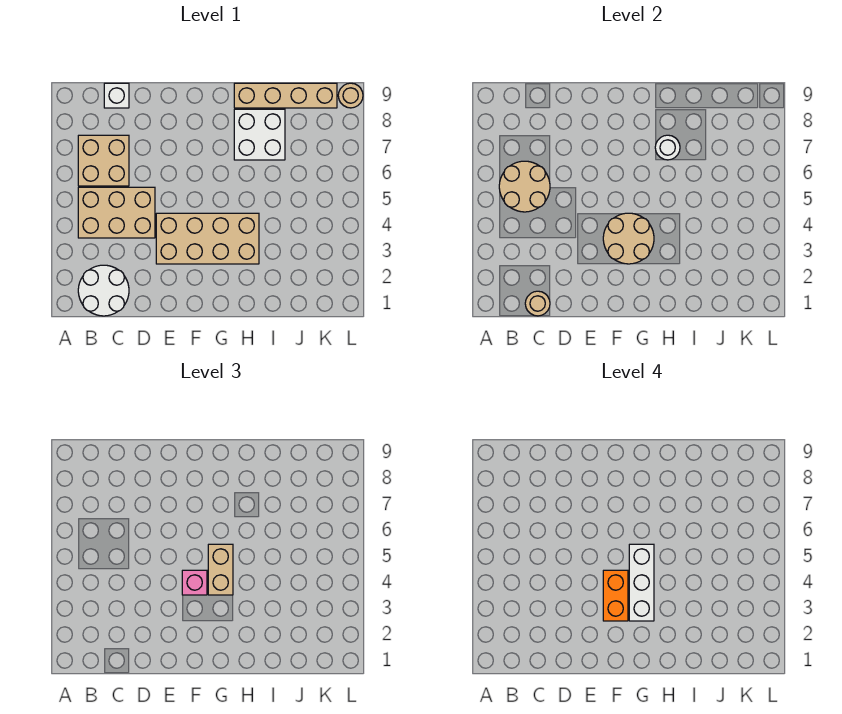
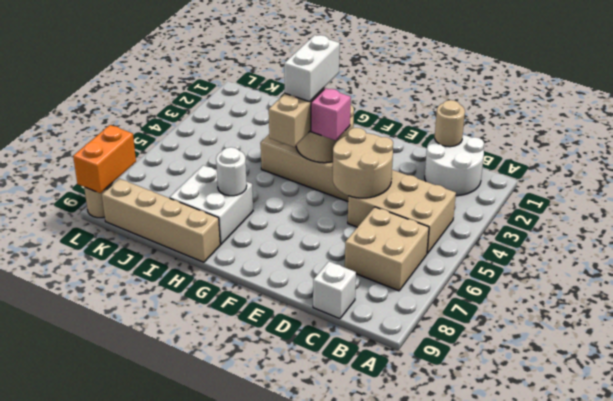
tan 2x2 round brick [499,161,550,212] -> tan 2x2 round brick moved to [333,128,393,198]
orange 1x2 brick [603,570,628,621] -> orange 1x2 brick moved to [73,125,136,193]
white 1x3 brick [629,544,654,621] -> white 1x2 brick [284,35,340,102]

